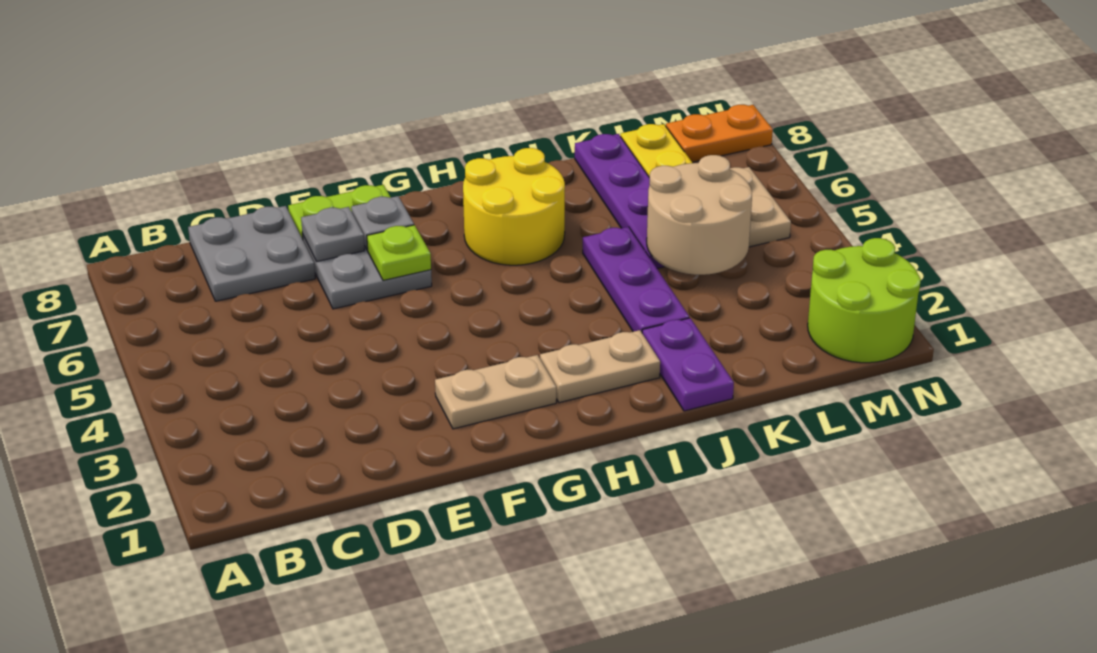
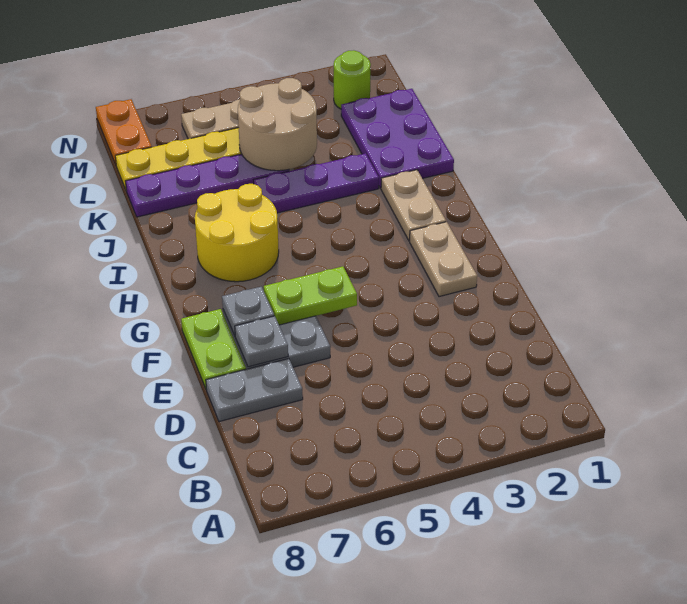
grey 2x2 plate [188,206,315,301] -> grey 1x2 plate [206,359,303,422]
lime 1x1 plate [367,225,431,280] -> lime 1x2 plate [264,266,357,325]
purple 1x2 plate [642,318,734,411] -> purple 2x3 plate [341,89,454,188]
lime 2x2 round brick [808,238,921,363] -> lime 1x1 round brick [334,50,371,109]

